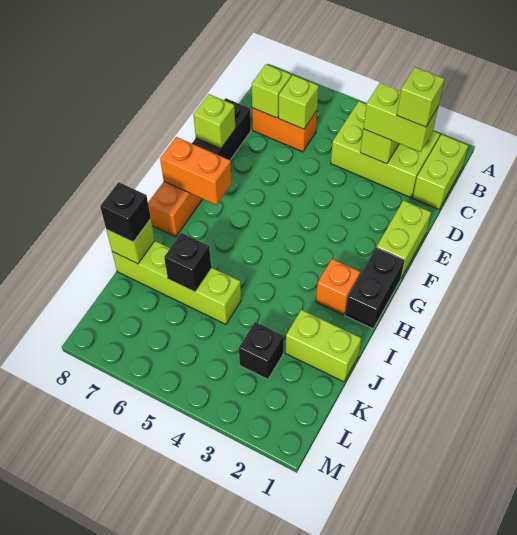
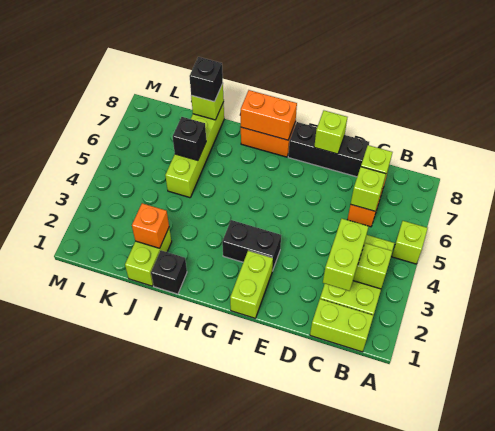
lime 1x1 brick [397,67,444,127] -> lime 1x1 brick moved to [392,221,428,264]
lime 1x2 brick [377,200,431,278] -> lime 1x2 brick turned to [230,251,273,318]
black 1x2 brick [345,248,405,329] -> black 1x2 brick moved to [222,220,281,271]
orange 1x2 brick [160,137,232,205] -> orange 1x2 brick turned to [241,90,297,140]
orange 1x1 brick [316,259,360,315] -> orange 1x1 brick moved to [132,203,169,248]
black 1x1 brick [239,322,284,379] -> black 1x1 brick moved to [151,250,187,294]

